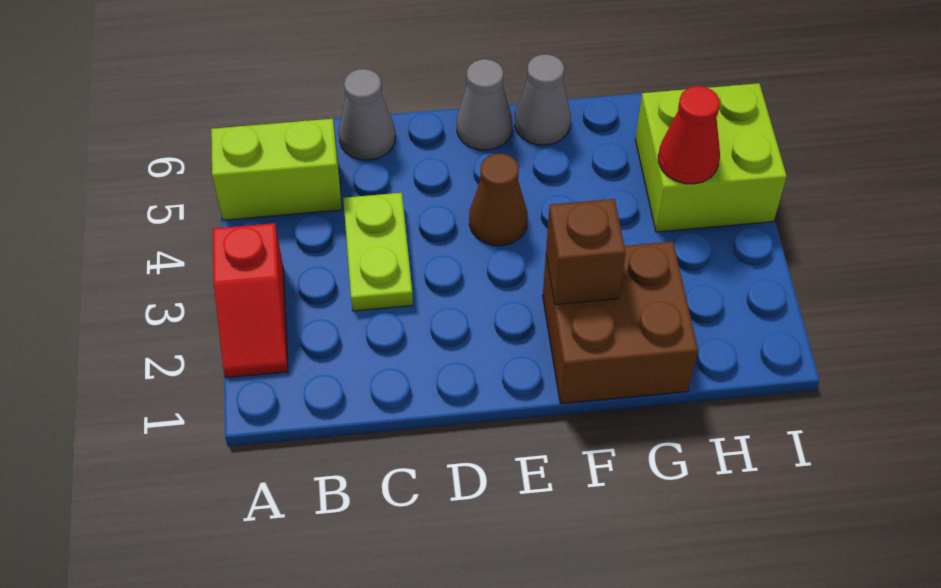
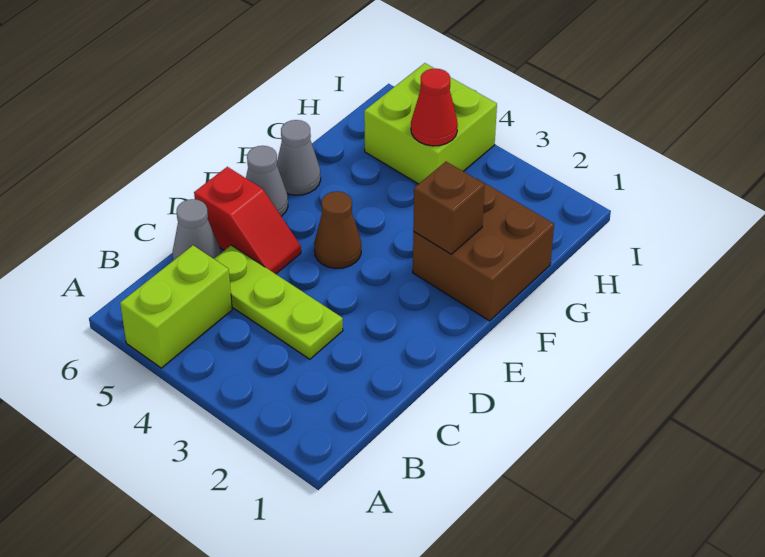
red 1x2 slope [213,223,288,378] -> red 1x2 slope moved to [194,167,301,274]
lime 1x2 plate [343,193,413,311] -> lime 1x3 plate [214,245,343,359]

